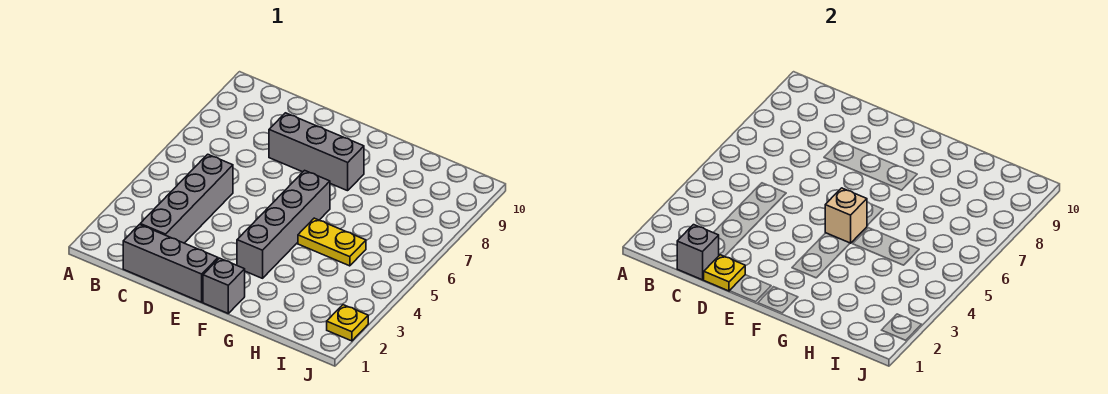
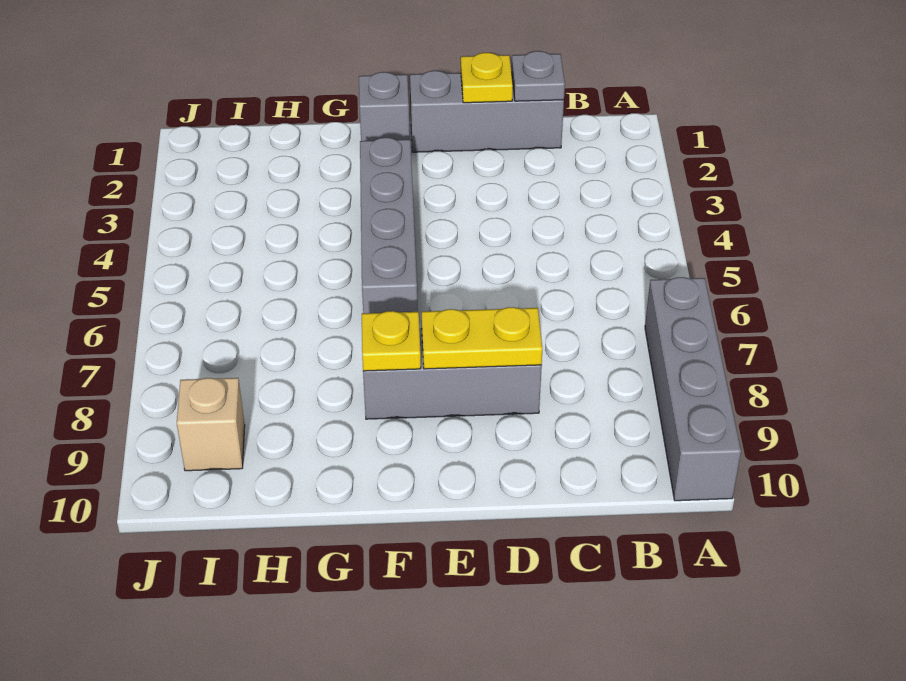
grey 1x1 brick [677,225,719,280] -> grey 1x1 plate [511,51,565,101]
grey 1x4 brick [140,154,233,243] -> grey 1x4 brick moved to [645,277,741,501]
tan 1x1 brick [825,188,867,243] -> tan 1x1 brick moved to [177,378,245,471]
yellow 1x2 plate [298,218,366,266] -> yellow 1x2 plate moved to [422,307,542,369]
yellow 1x1 plate [327,305,368,341] -> yellow 1x1 plate moved to [362,311,421,371]

